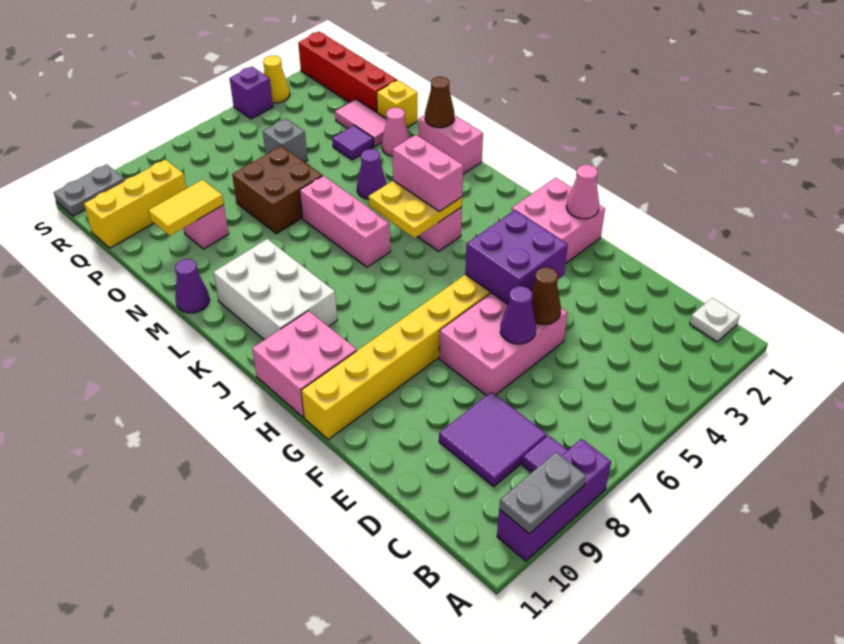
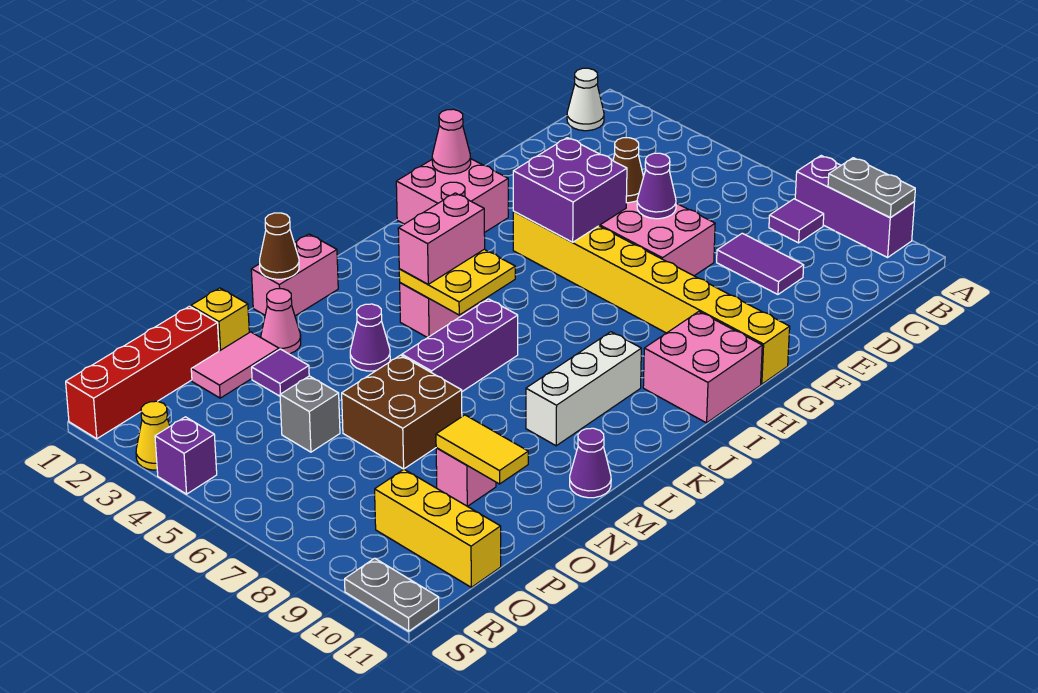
white 1x1 plate [690,298,740,342] -> white 1x1 cone [567,68,604,131]
purple 2x2 tile [439,392,547,487] -> purple 1x2 tile [717,233,804,294]
white 2x3 brick [213,239,337,340] -> white 1x3 brick [526,332,641,446]
pink 1x3 brick [300,176,390,267] -> purple 1x3 brick [402,299,518,392]

